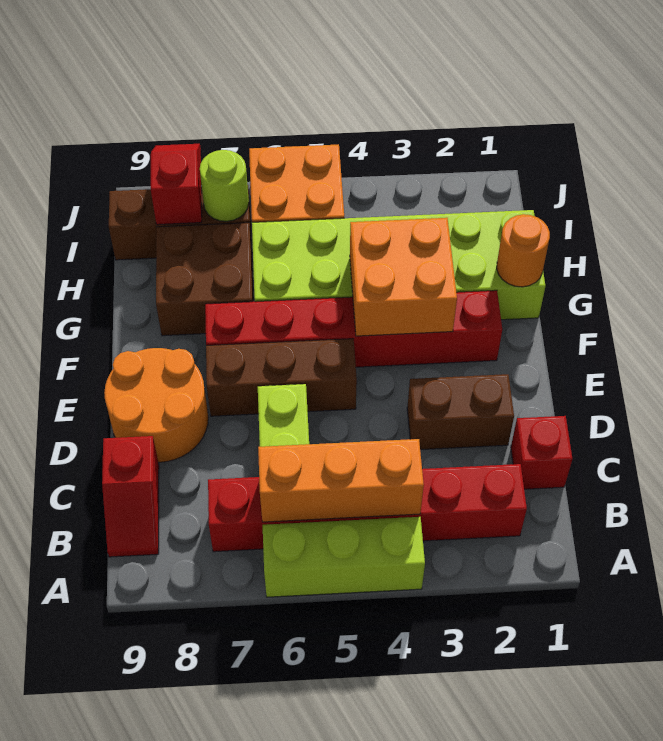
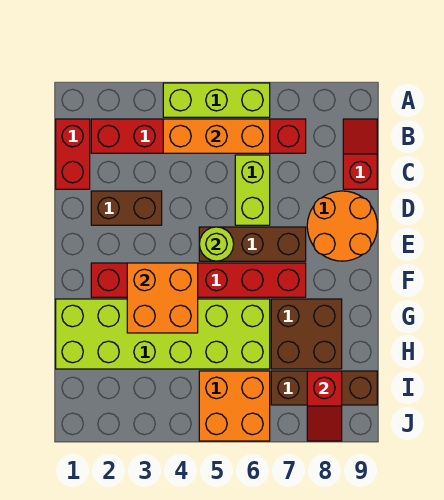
red 1x1 brick [511,416,572,489] -> red 1x2 brick [56,119,90,189]
orange 1x1 round brick [497,214,550,287] -> none
lime 1x1 round brick [200,150,249,221] -> lime 1x1 round brick moved to [199,227,234,261]

